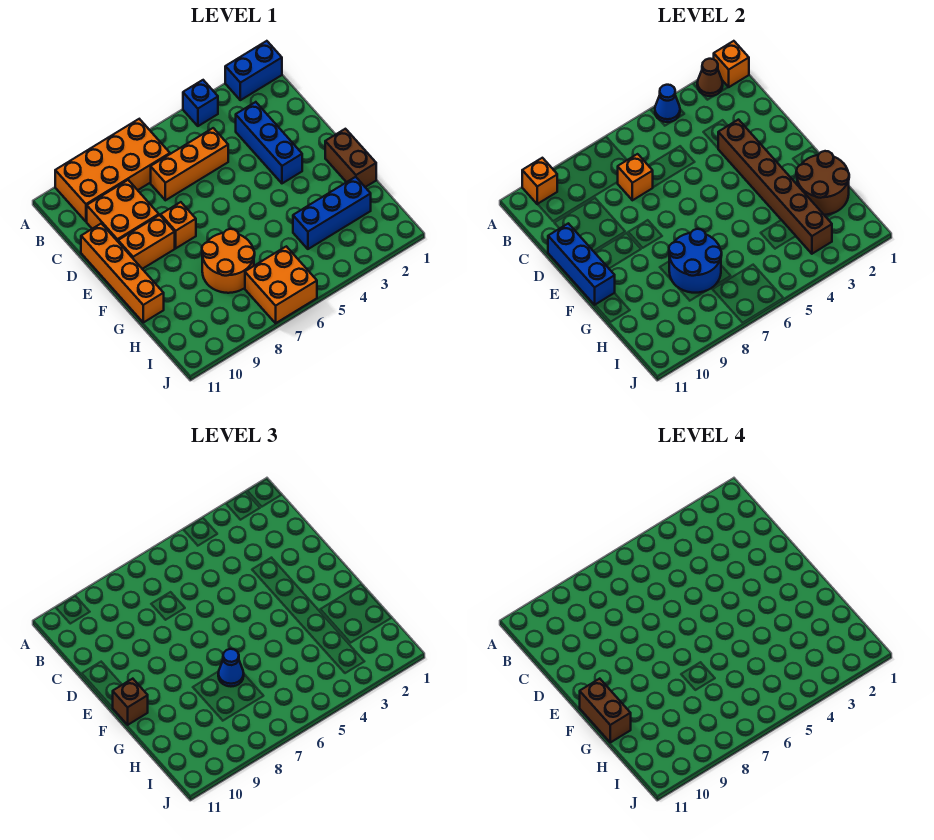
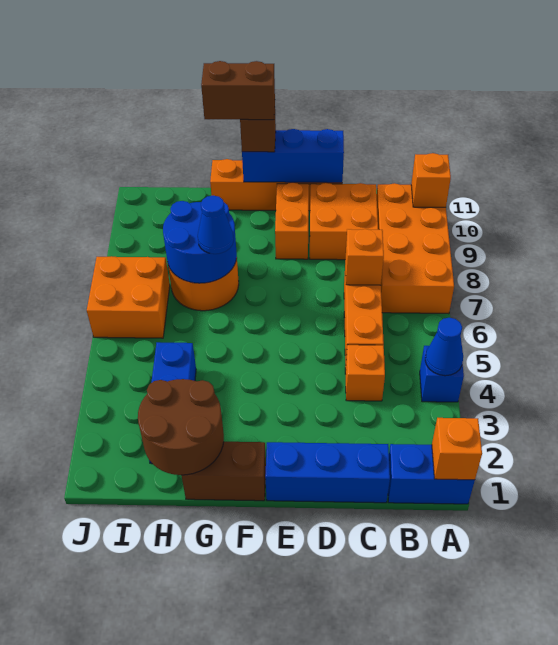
blue 1x2 brick [225,41,282,100] -> blue 1x2 brick turned to [388,444,475,504]
brown 1x1 cone [697,59,723,96] -> none
blue 1x3 brick [236,102,302,183] -> blue 1x3 brick moved to [265,442,390,503]
brown 1x6 brick [718,120,832,254] -> none
orange 1x1 brick [161,202,196,248] -> orange 1x1 brick moved to [345,345,385,401]

